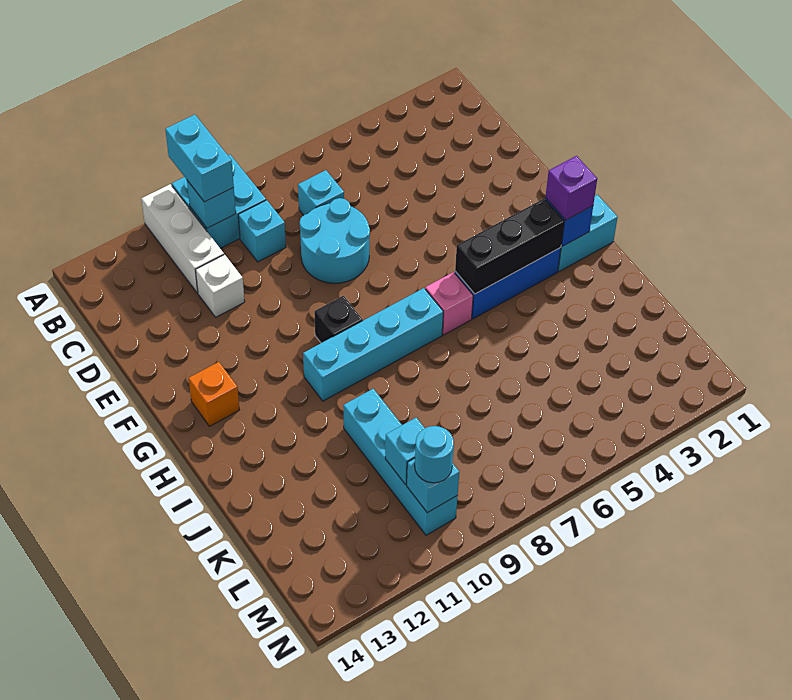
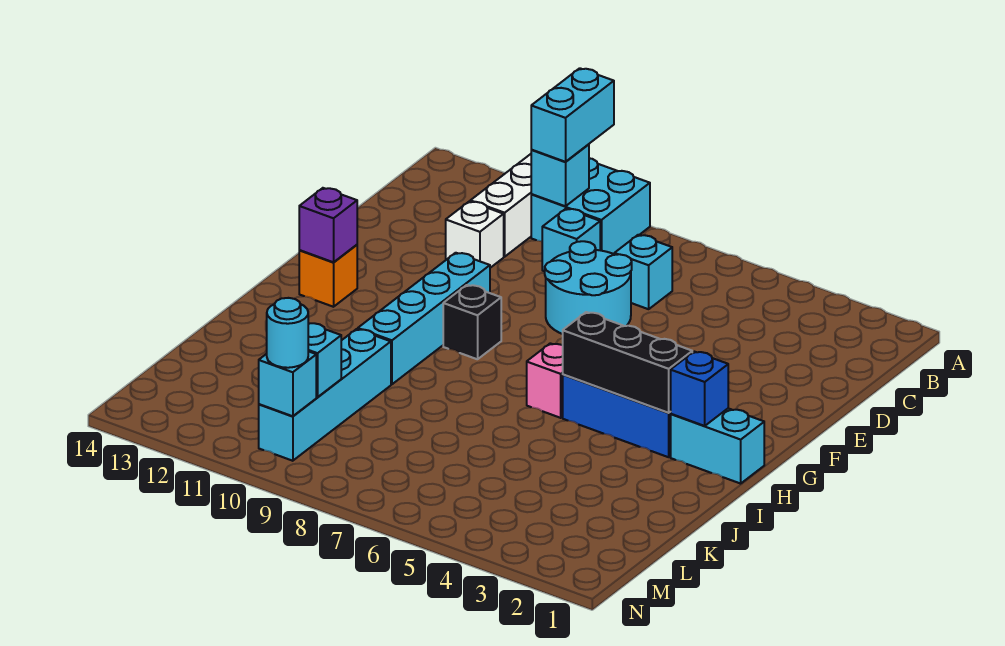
purple 1x1 brick [545,156,597,220] -> purple 1x1 brick moved to [299,188,357,262]
cyan 1x4 brick [303,288,443,401] -> cyan 1x4 brick turned to [358,253,490,384]

